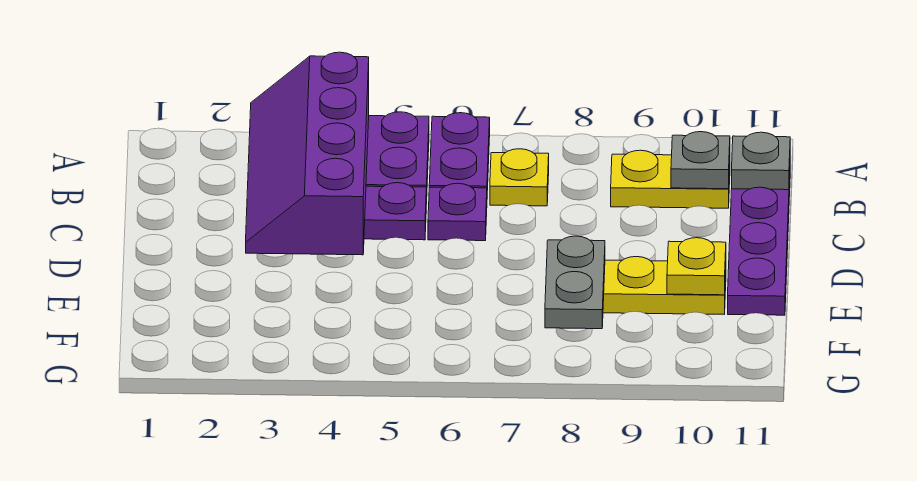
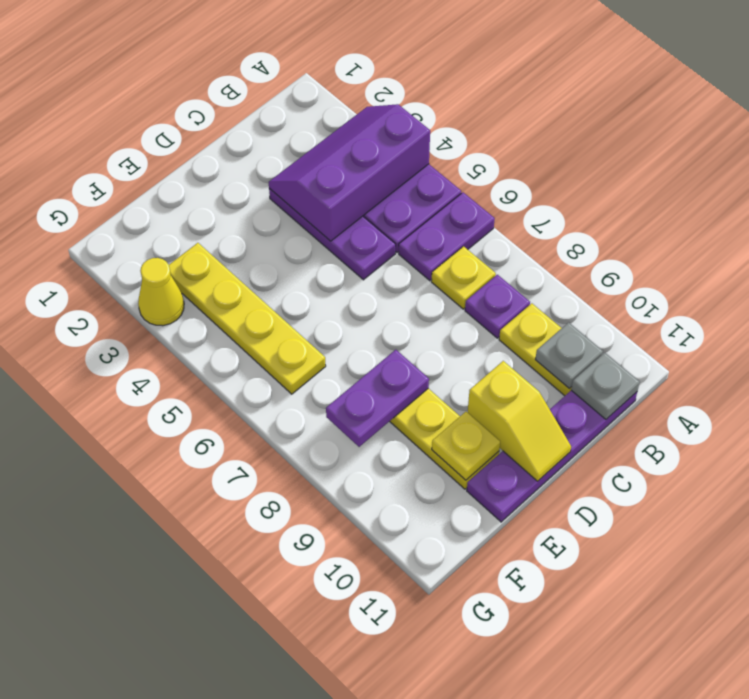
purple 2x4 slope [246,52,369,255] -> purple 2x3 slope [269,104,430,241]
purple 1x1 plate [428,183,487,241] -> purple 1x1 plate moved to [465,275,530,338]
none -> yellow 1x2 slope [468,361,571,481]
grey 1x2 plate [545,236,605,329] -> purple 1x2 plate [326,350,429,447]
none -> yellow 1x4 plate [169,243,326,394]
none -> yellow 1x1 cone [138,258,184,326]

